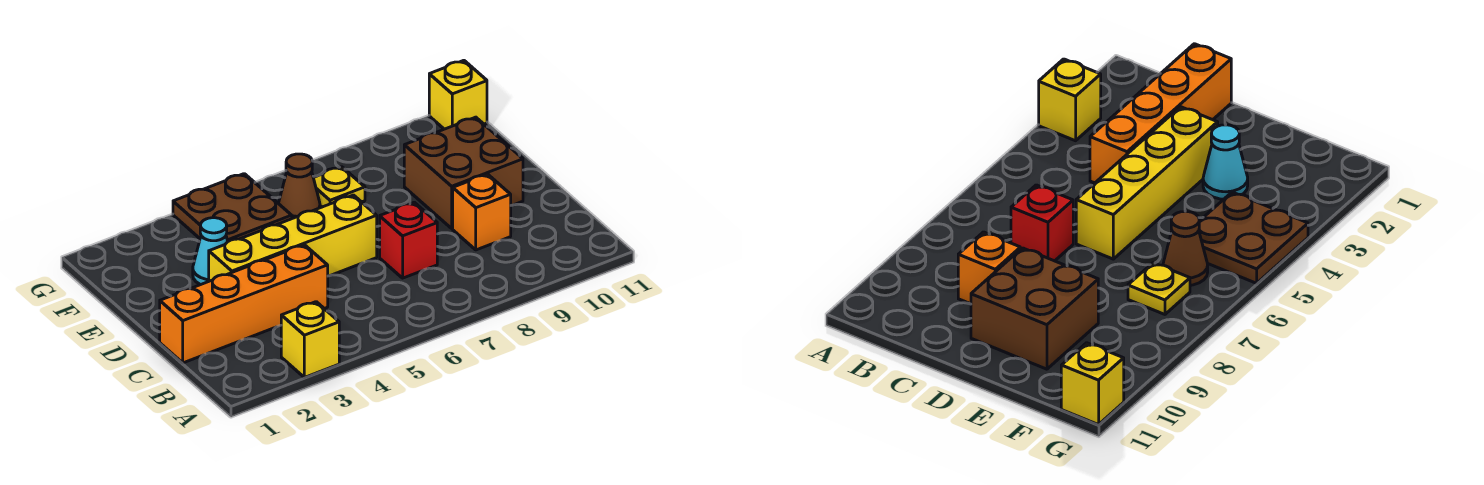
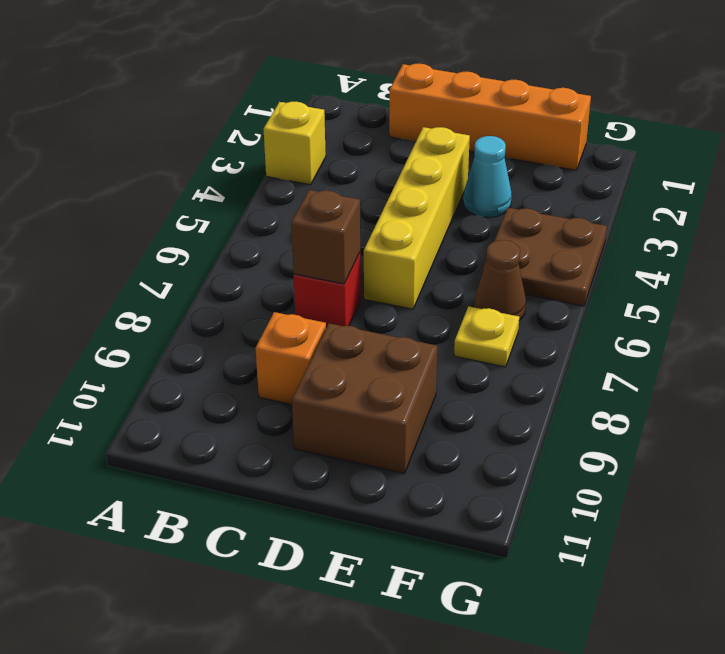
orange 1x4 brick [160,245,328,363] -> orange 1x4 brick turned to [389,64,591,170]
none -> brown 1x1 brick [291,190,360,284]
yellow 1x1 brick [429,60,487,129] -> none

